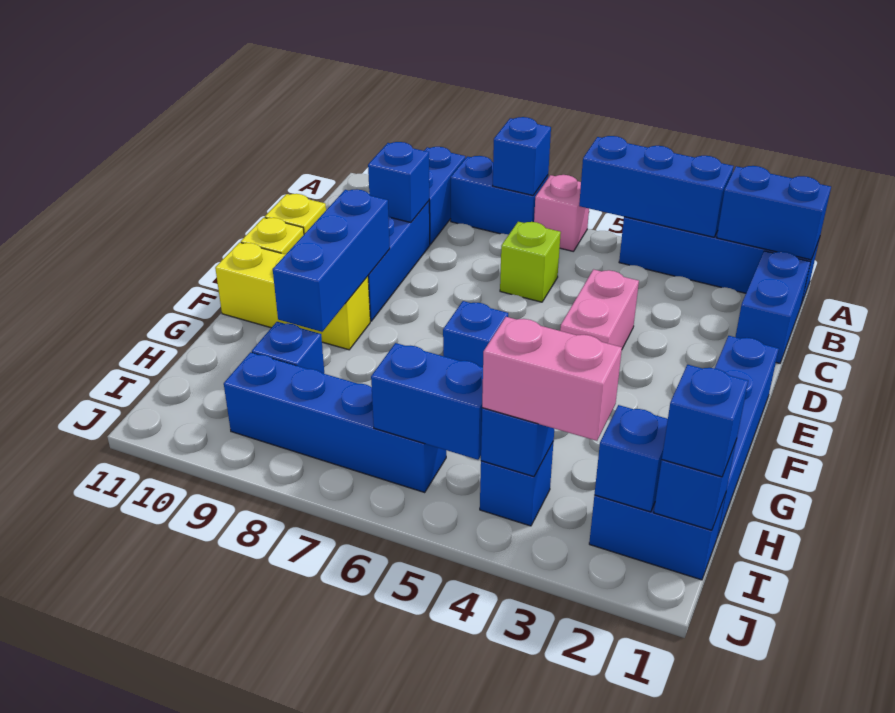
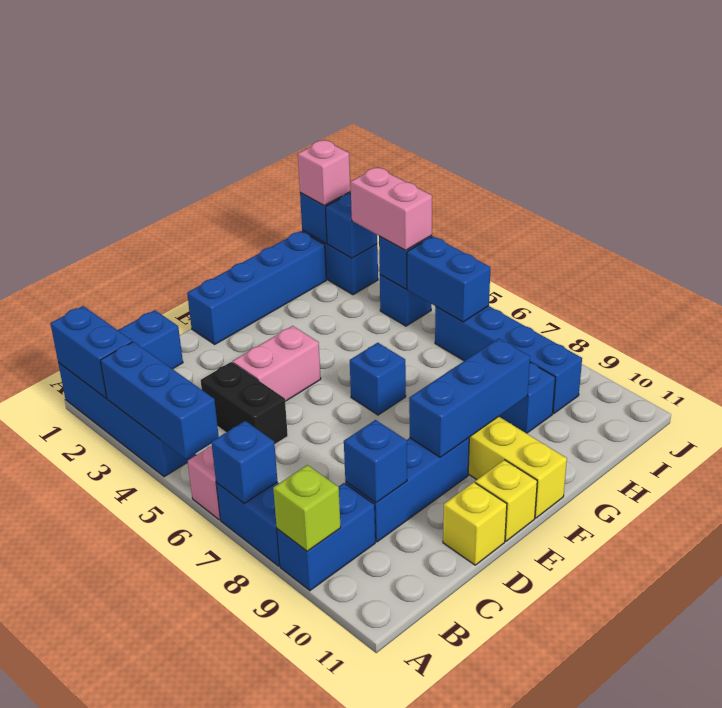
none -> black 1x2 brick [201,362,288,444]
lime 1x1 brick [500,222,561,302] -> lime 1x1 brick moved to [273,465,341,551]
blue 1x1 brick [662,365,748,477] -> pink 1x1 brick [298,140,350,205]

